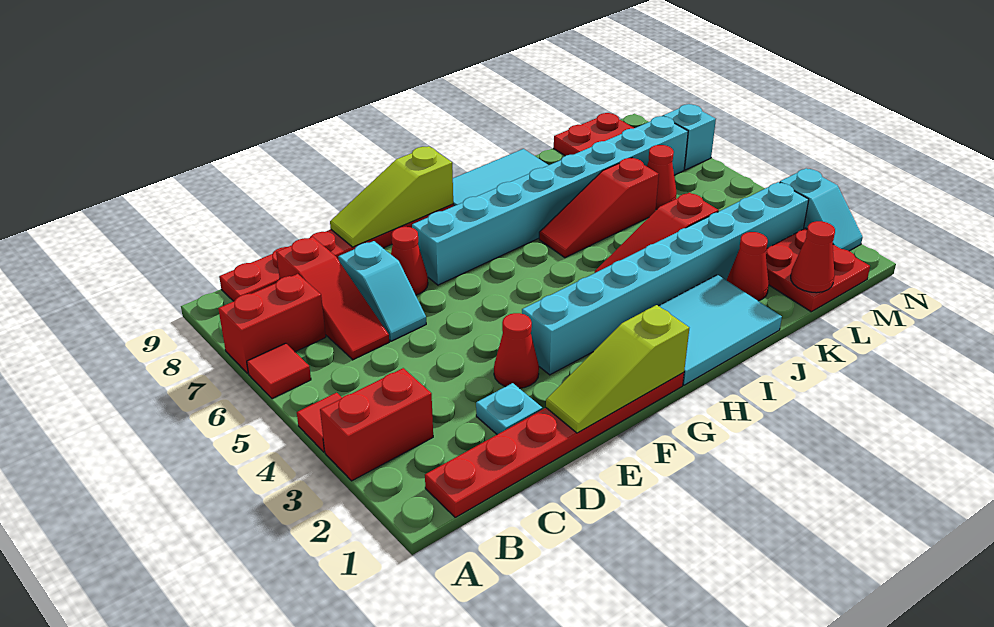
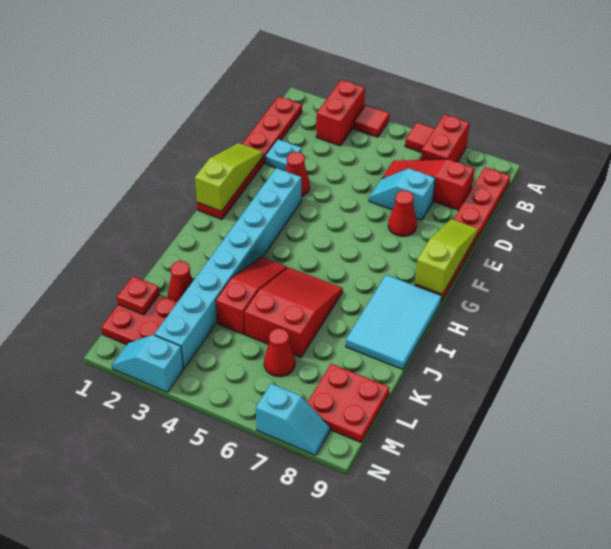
cyan 1x8 brick [412,116,688,285] -> none
cyan 2x3 tile [659,275,782,385] -> none
red 1x3 slope [539,158,659,258] -> red 2x3 slope [244,267,343,357]
red 1x1 cone [791,221,835,293] -> red 1x1 plate [117,276,160,315]

